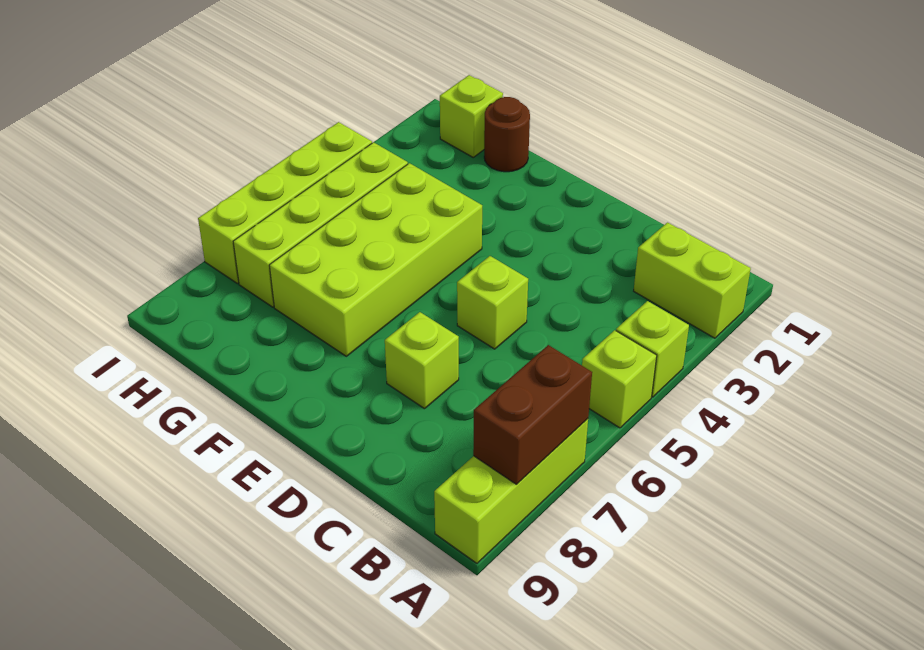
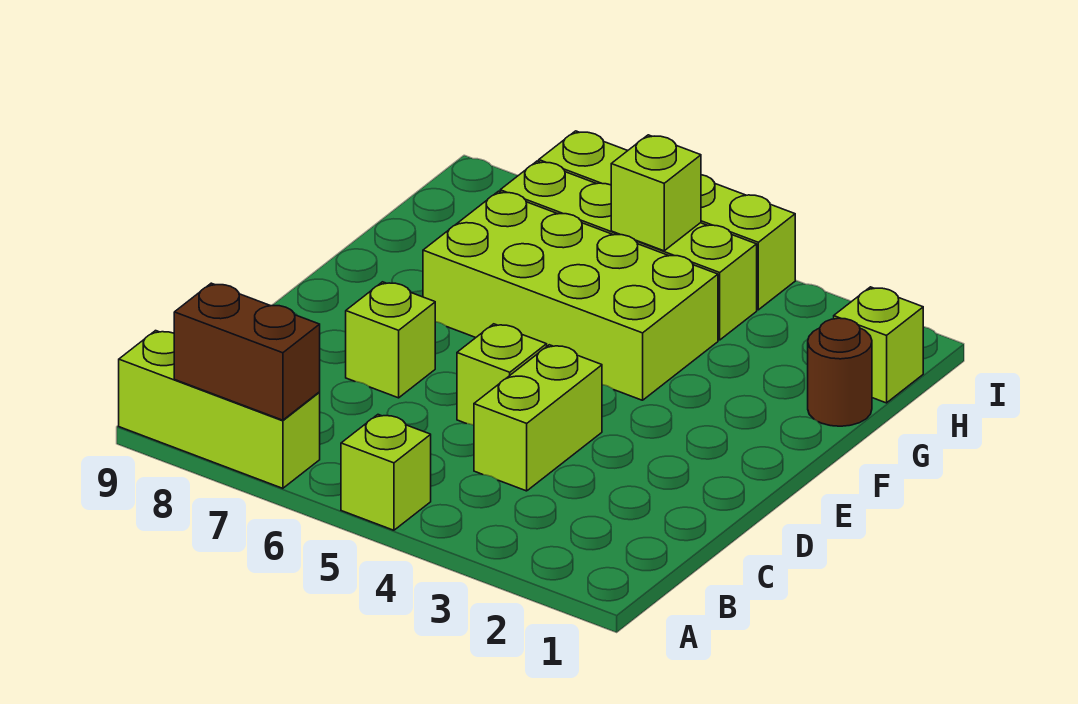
lime 1x2 brick [634,223,751,338] -> lime 1x2 brick moved to [474,345,602,491]
lime 1x1 brick [616,301,689,397] -> lime 1x1 brick moved to [611,135,701,251]

